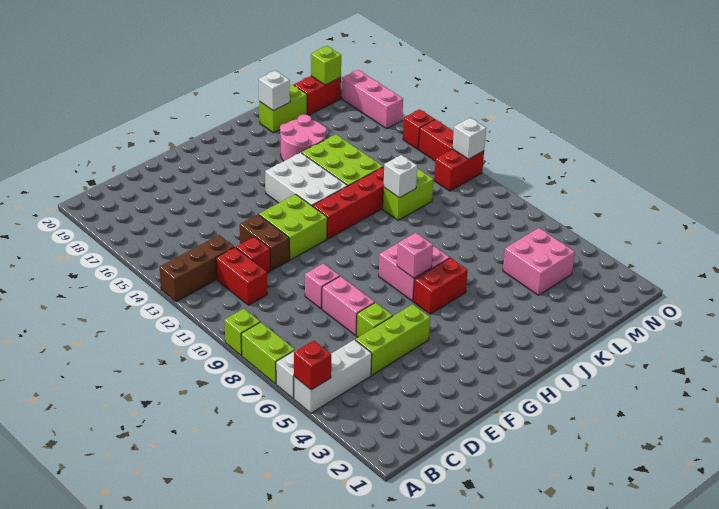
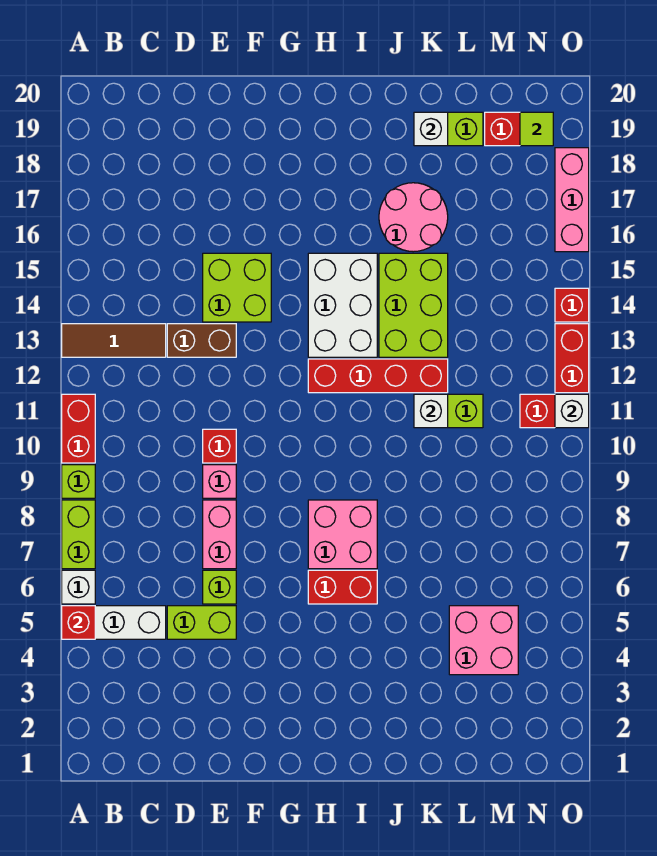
brown 1x3 brick [160,235,234,302] -> brown 1x3 tile [62,324,166,357]
red 1x2 brick [216,247,267,305] -> red 1x2 brick moved to [62,394,95,463]
lime 1x3 brick [355,304,430,375] -> lime 1x2 brick [167,606,236,639]
red 1x1 brick [236,237,270,273] -> red 1x1 brick moved to [203,429,236,463]
brown 1x2 brick [240,214,290,270] -> brown 1x2 brick turned to [167,324,236,357]
lime 2x2 brick [259,194,327,260] -> lime 2x2 brick moved to [203,253,271,322]
pink 1x1 brick [397,233,433,278] -> none
lime 1x1 brick [311,46,341,85] -> lime 1x1 tile [520,112,553,146]

